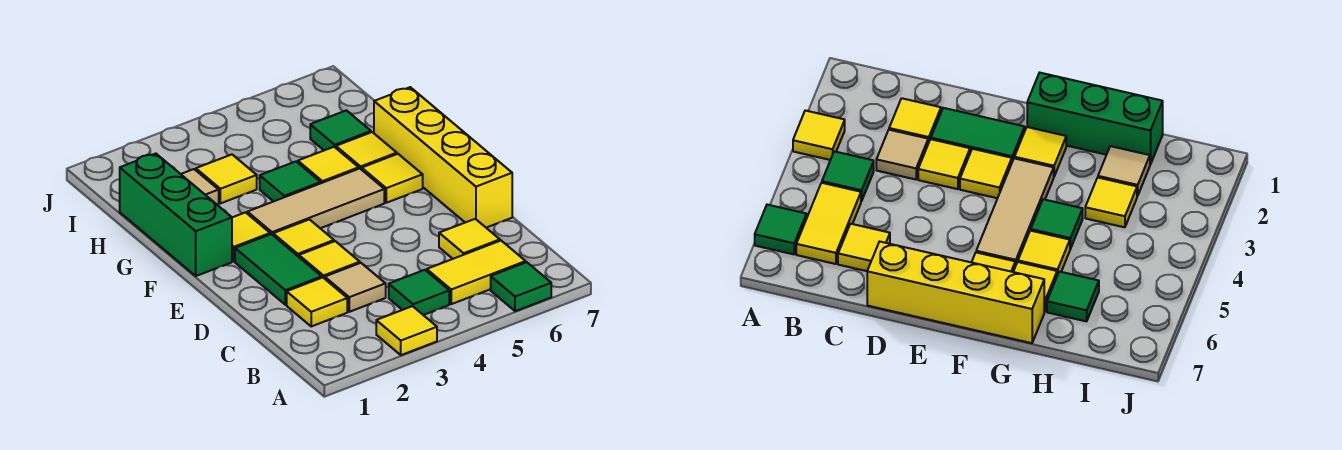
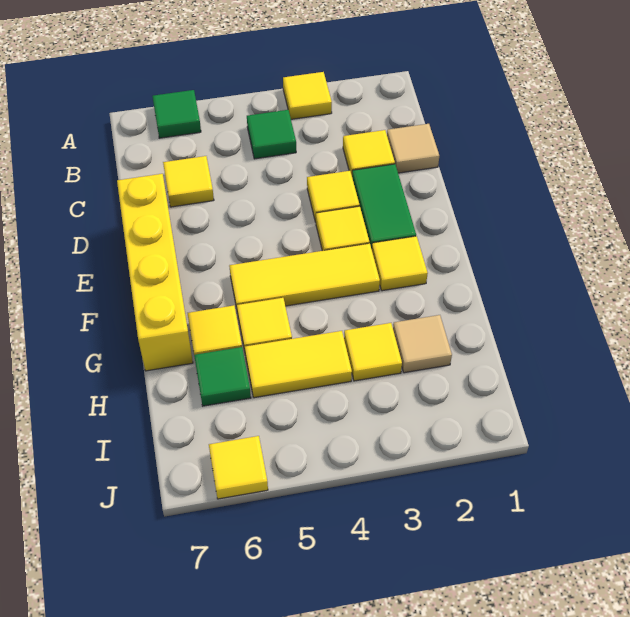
yellow 1x2 tile [427,241,526,304] -> yellow 1x2 tile moved to [245,331,352,398]
tan 1x1 tile [325,263,386,312] -> tan 1x1 tile moved to [387,124,439,173]
green 1x3 brick [120,154,232,276] -> none
tan 1x3 tile [247,169,384,235] -> yellow 1x3 tile [229,243,380,313]
yellow 1x1 tile [362,154,423,203] -> yellow 1x1 tile moved to [209,436,268,499]
green 1x1 tile [260,162,321,202] -> none

